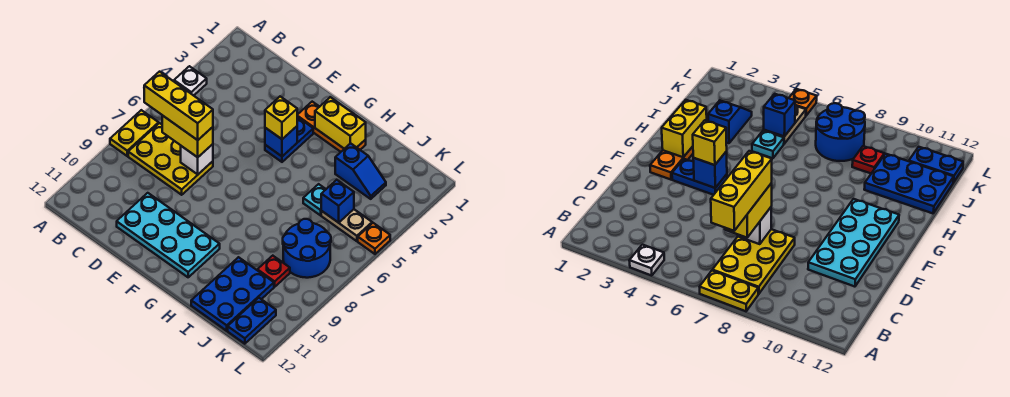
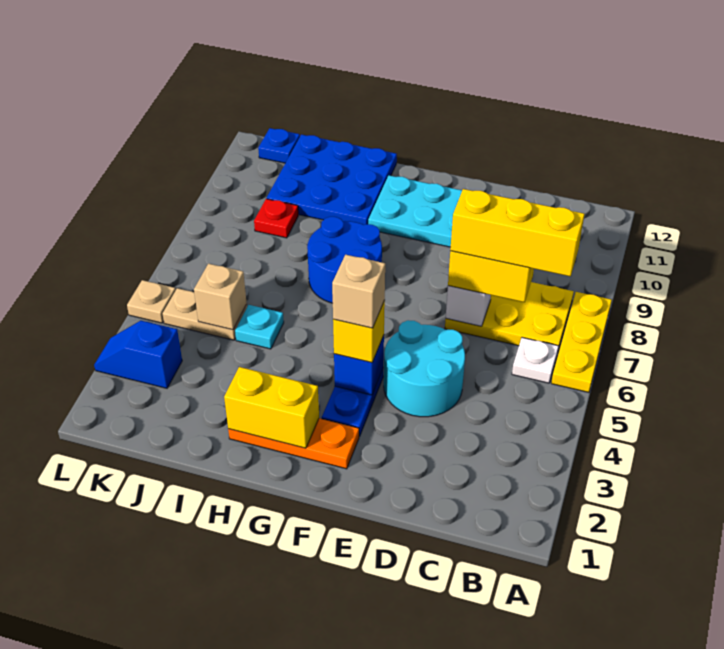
white 1x1 plate [174,66,207,96] -> white 1x1 plate moved to [512,337,559,383]
yellow 1x2 plate [110,110,159,156] -> yellow 1x3 plate [551,292,612,392]
none -> cyan 2x2 round brick [384,320,465,417]
none -> tan 1x1 brick [332,255,385,328]
blue 1x2 slope [335,143,386,199] -> blue 1x2 slope moved to [94,321,182,388]
blue 2x3 plate [191,257,274,331] -> blue 3x3 plate [267,135,397,225]
blue 1x1 brick [321,180,354,223] -> tan 1x1 brick [194,264,247,330]
blue 2x2 round brick [283,219,331,278] -> blue 2x2 round brick moved to [307,217,382,303]
blue 1x2 plate [228,298,276,344] -> blue 1x1 plate [258,128,300,163]
orange 1x1 plate [358,223,390,254] -> tan 1x1 plate [127,280,176,323]

